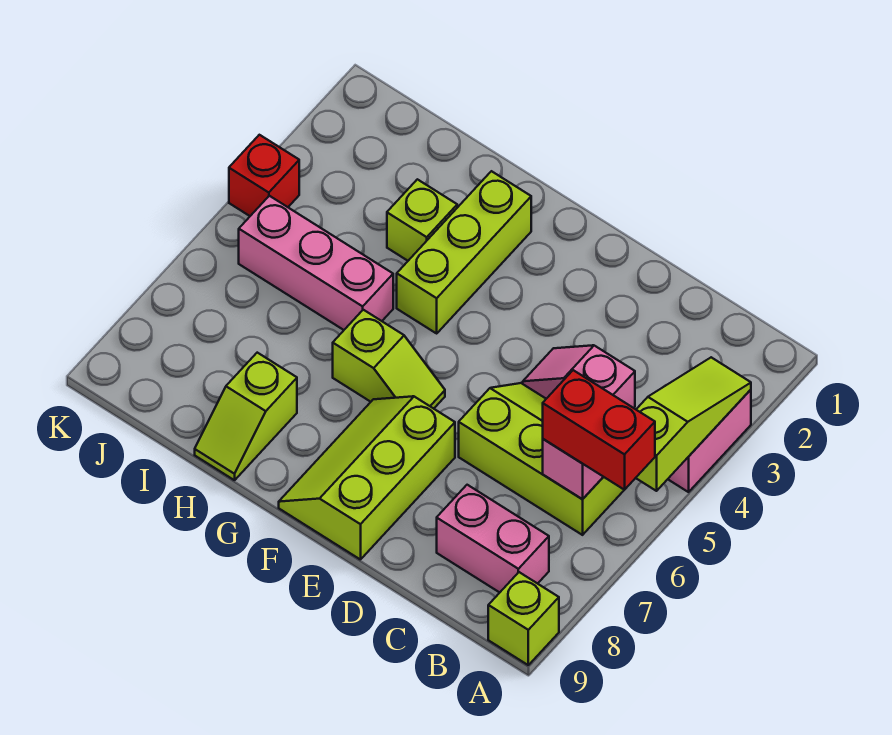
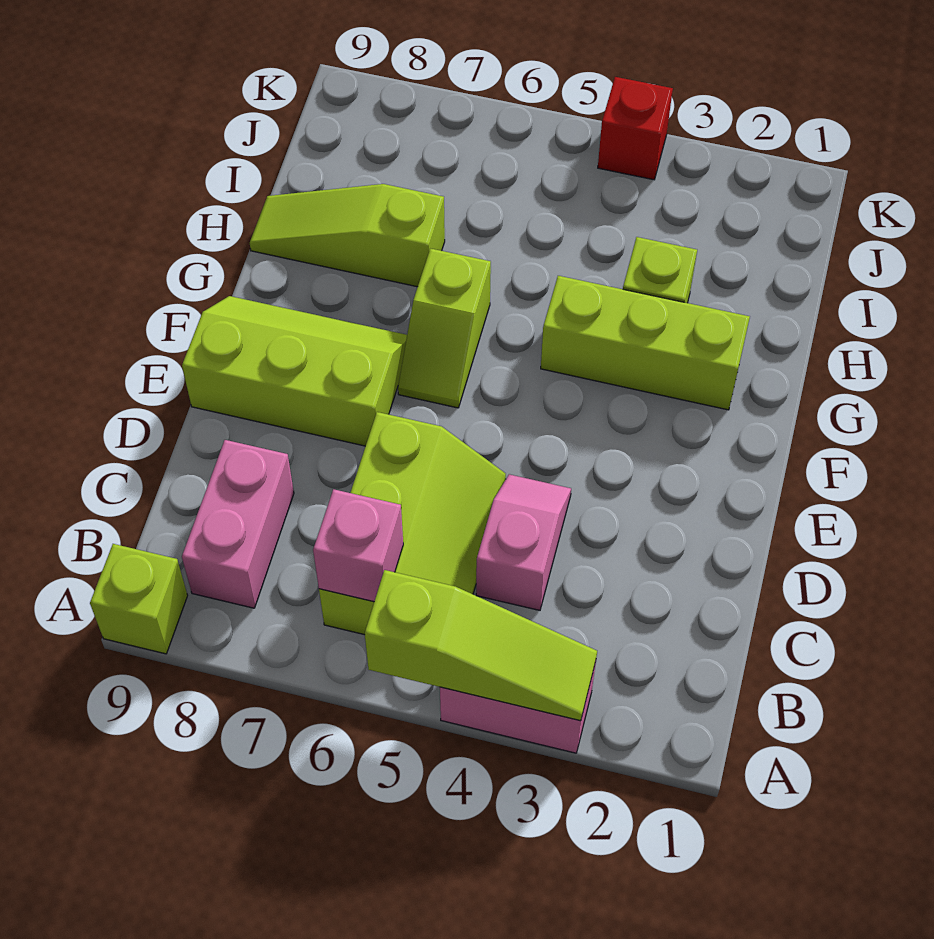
red 1x2 brick [543,370,655,490] -> none
pink 1x3 brick [239,196,393,330] -> none
lime 1x2 slope [195,353,297,480] -> lime 1x3 slope [250,184,445,287]

